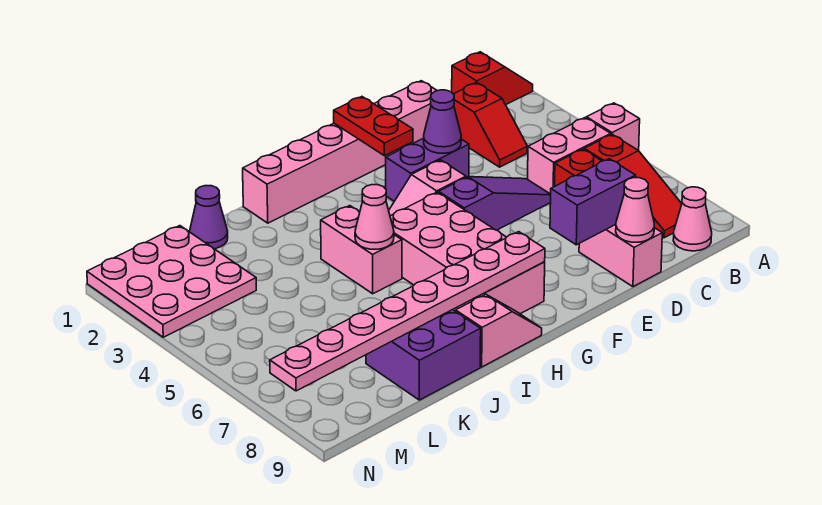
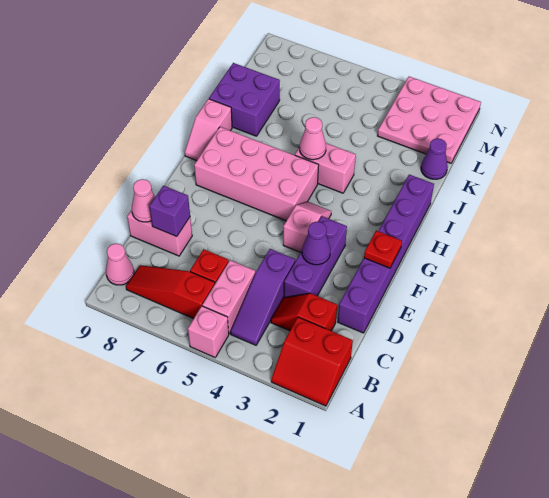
red 1x2 slope [452,52,533,105] -> red 2x2 slope [271,317,353,406]
pink 1x6 brick [243,81,437,223] -> purple 1x6 brick [338,175,434,333]
purple 1x3 slope [439,177,551,230] -> purple 1x3 slope moved to [231,249,295,345]
purple 1x2 brick [550,159,636,245] -> purple 1x1 brick [149,186,190,237]
purple 1x2 brick [386,138,469,201] -> purple 1x3 brick [284,216,347,297]
red 1x2 plate [334,97,413,156] -> red 1x1 plate [364,231,402,268]
pink 1x8 plate [270,232,545,391] -> none

